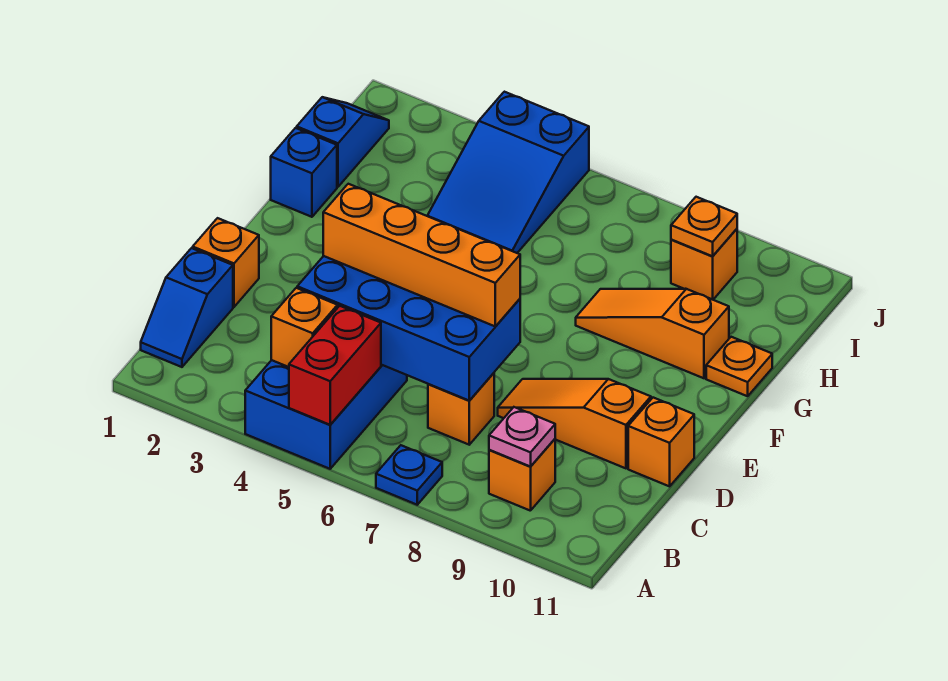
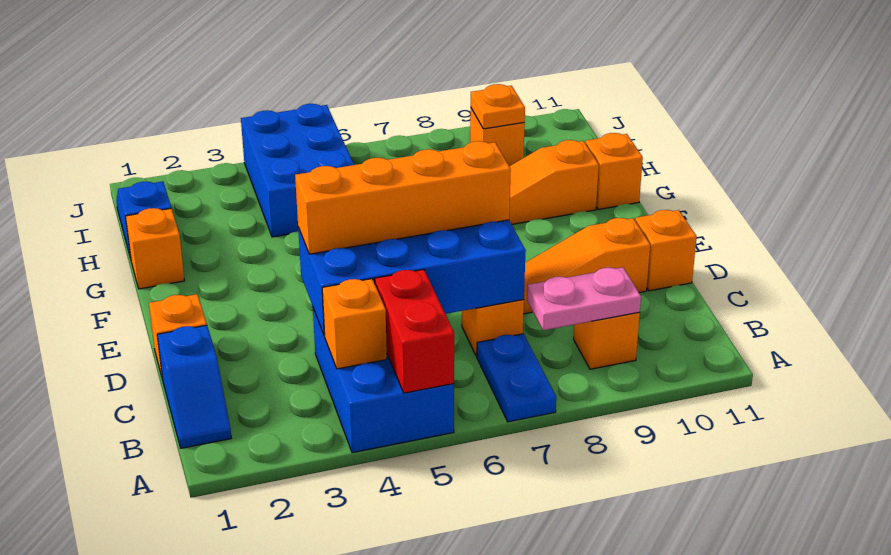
blue 1x1 plate [376,445,442,505] -> blue 1x2 plate [477,334,556,422]
pink 1x1 plate [489,407,555,467] -> pink 1x2 plate [527,267,641,330]
blue 1x1 brick [271,128,337,217] -> orange 1x1 brick [125,208,185,289]
orange 1x1 plate [706,337,772,396] -> orange 1x1 brick [586,133,643,210]
blue 2x3 slope [427,92,589,253] -> blue 2x3 brick [241,104,354,237]

